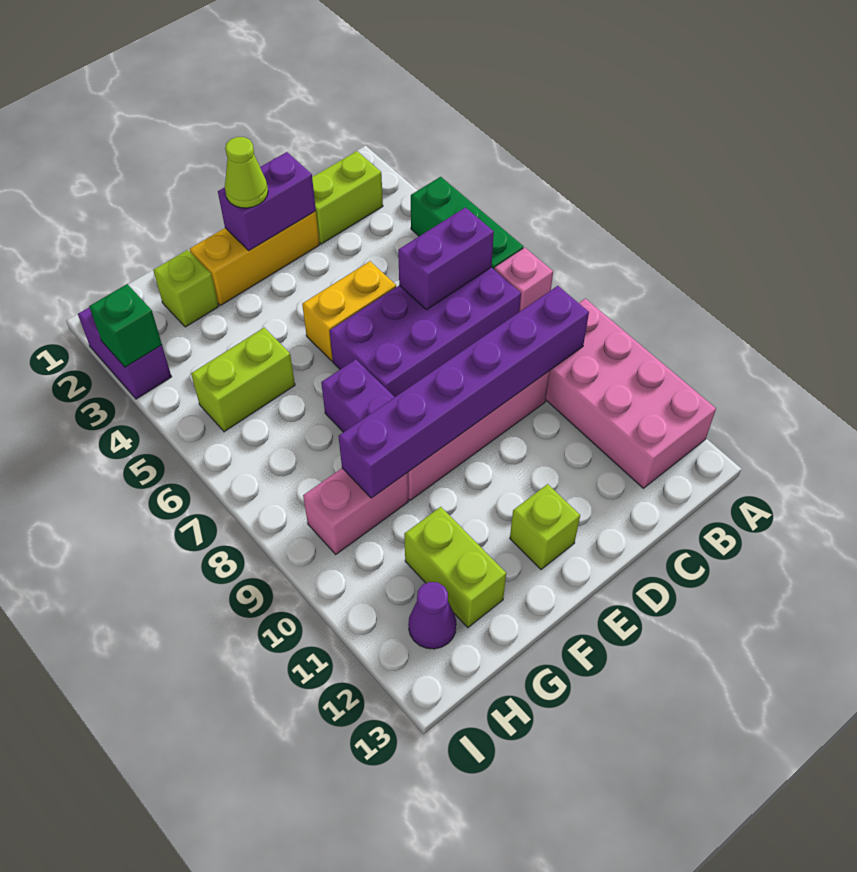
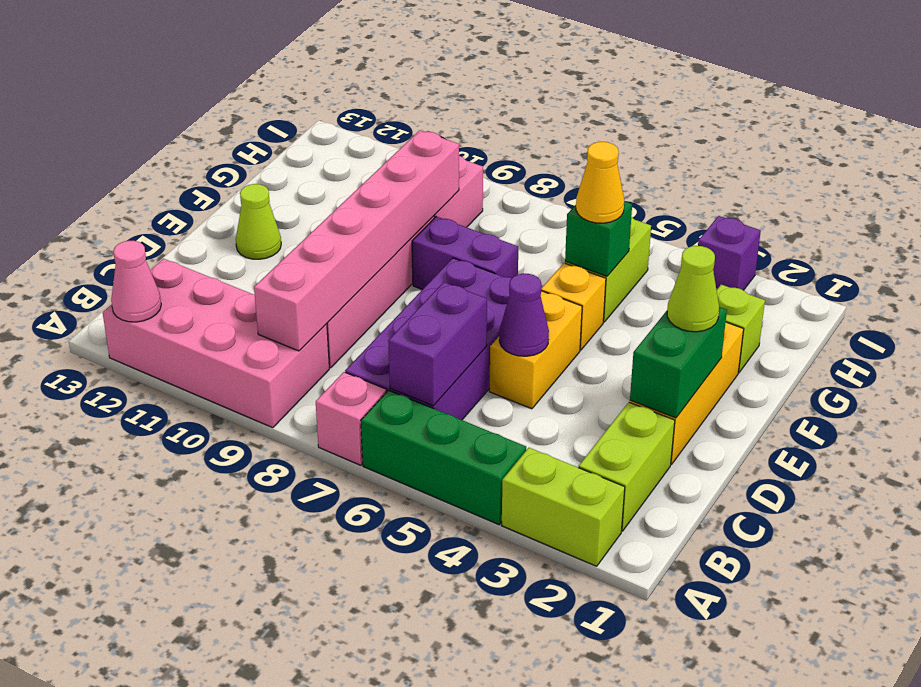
none -> pink 1x1 cone [111,241,161,322]
purple 1x6 brick [339,286,589,498] -> pink 1x6 brick [254,130,459,351]
purple 1x2 brick [218,152,316,251] -> green 1x2 brick [630,307,727,418]
lime 1x1 brick [510,484,580,569] -> lime 1x1 cone [236,184,281,259]
none -> yellow 1x1 brick [541,263,606,350]
none -> yellow 1x1 cone [576,142,624,223]
lime 1x2 brick [404,507,506,628] -> lime 1x2 brick moved to [502,448,625,566]
purple 1x1 cone [408,582,456,649] -> purple 1x1 cone moved to [499,274,549,356]
purple 1x2 brick [78,307,171,399] -> purple 1x1 brick [698,216,761,290]
green 1x1 brick [89,284,162,367] -> green 1x1 brick moved to [565,201,632,276]

